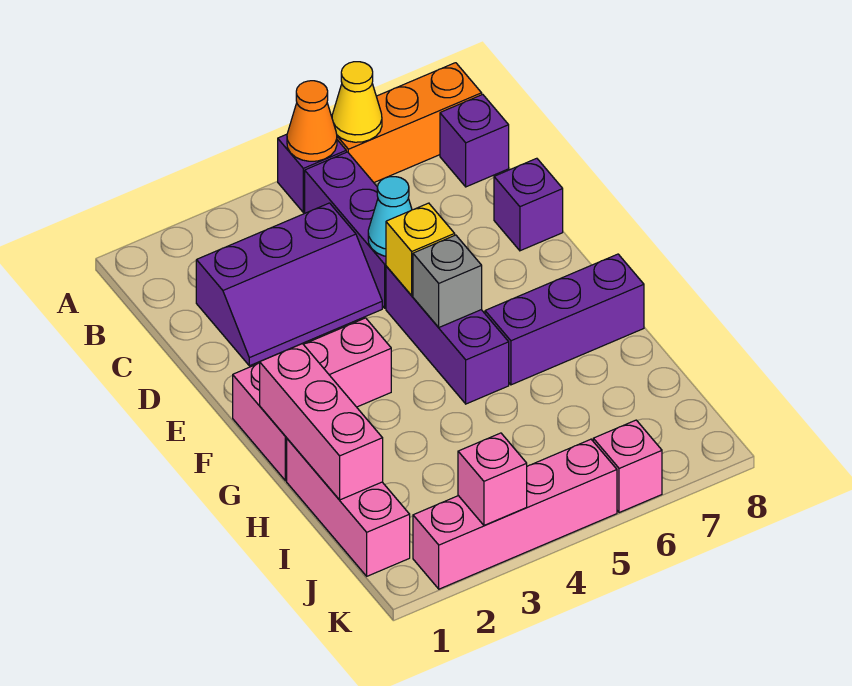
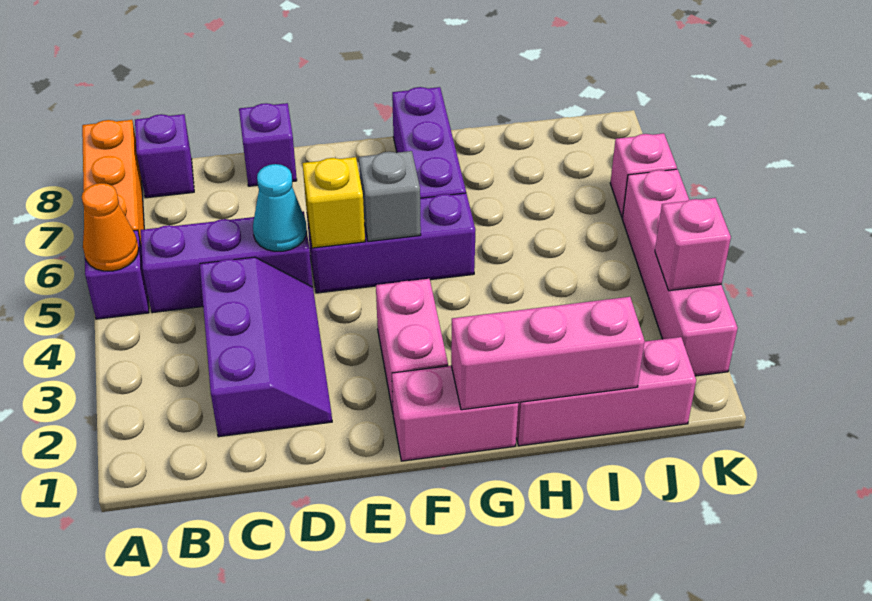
yellow 1x1 cone [332,62,382,142] -> none

